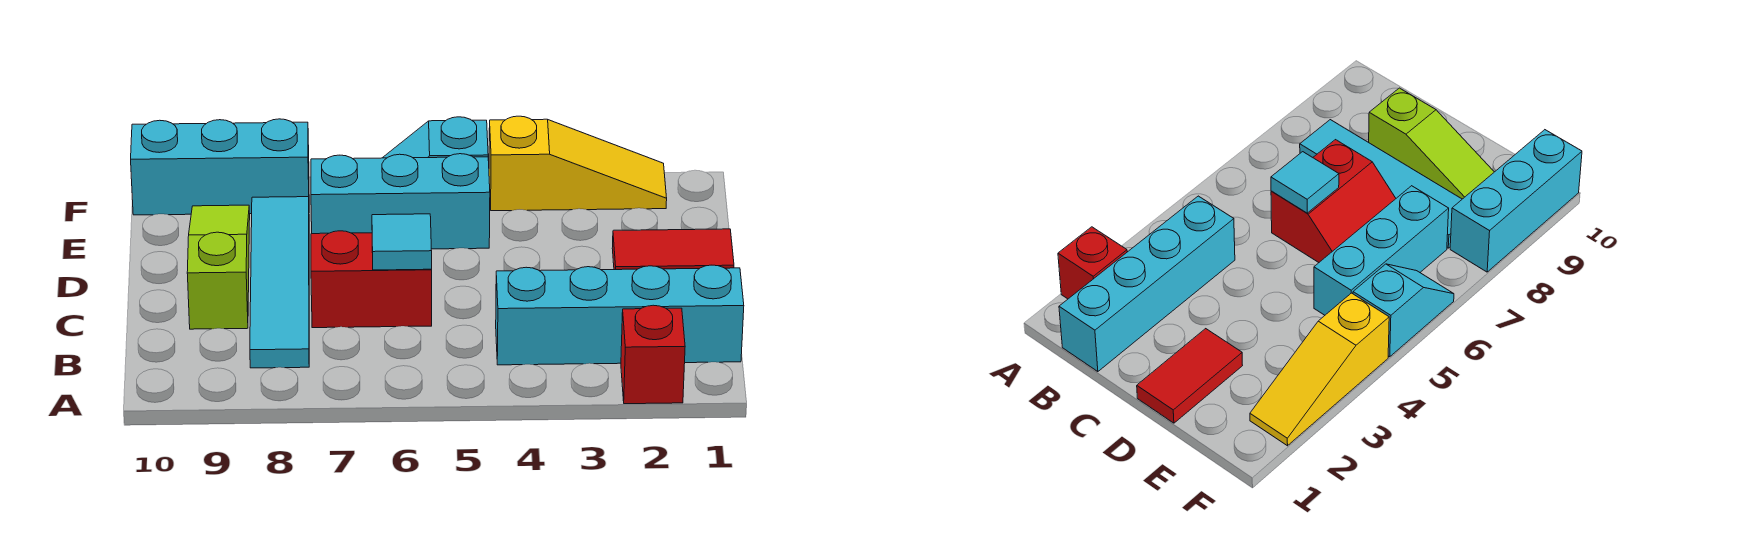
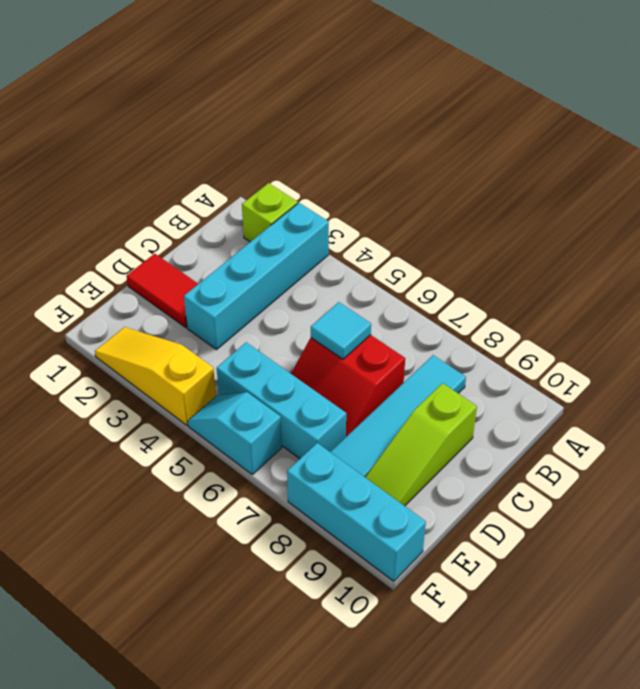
red 1x1 brick [621,305,685,404] -> lime 1x1 brick [242,183,298,242]
cyan 1x4 brick [496,265,744,365] -> cyan 1x4 brick turned to [184,203,329,349]
cyan 1x2 slope [383,117,488,158] -> cyan 1x2 slope turned to [188,392,282,474]

